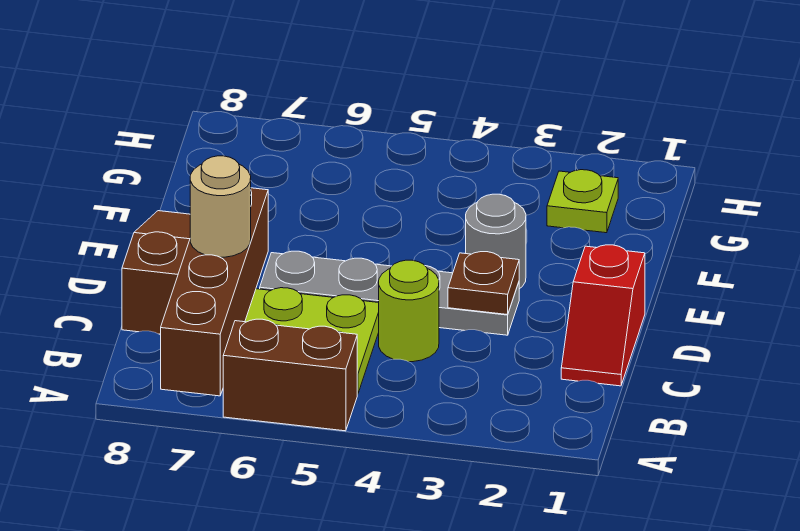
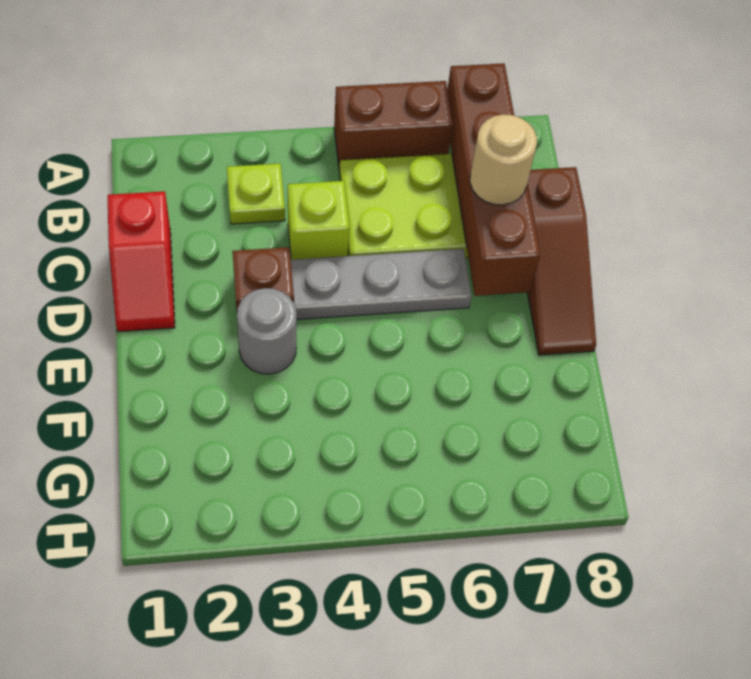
red 1x2 slope [561,245,645,386] -> red 1x2 slope turned to [108,191,175,332]
lime 1x1 round brick [379,260,439,362] -> lime 1x1 brick [288,181,349,260]
lime 1x1 plate [547,170,618,233] -> lime 1x1 plate moved to [227,164,285,224]

